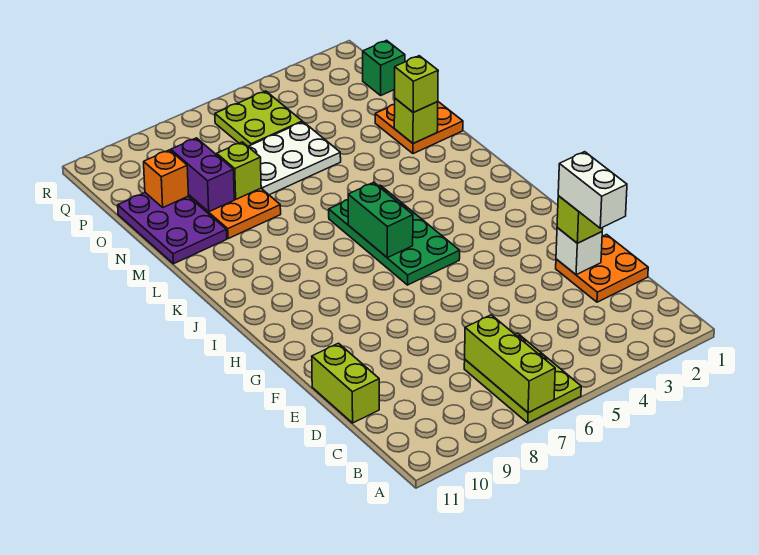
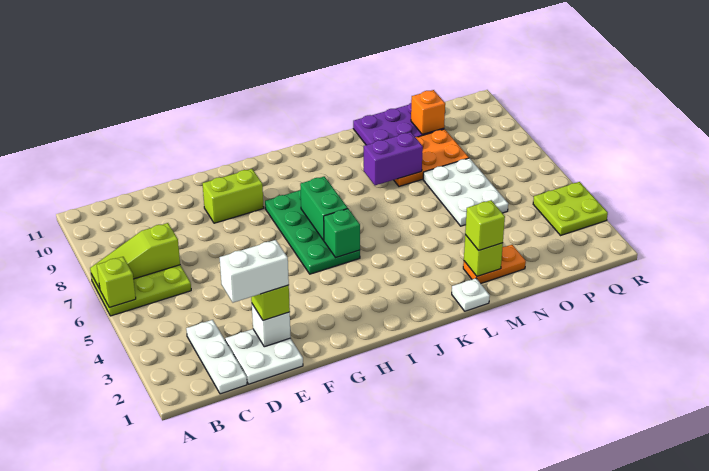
lime 1x3 brick [465,315,555,413] -> lime 1x3 slope [90,223,180,289]
none -> white 1x3 plate [186,320,247,394]
orange 2x2 plate [556,235,648,302] -> white 2x2 plate [225,329,303,384]
lime 1x2 brick [312,343,379,423] -> lime 1x2 brick moved to [203,169,264,223]
green 2x4 plate [329,185,460,285] -> green 2x4 plate turned to [265,190,360,274]
green 1x2 brick [348,182,413,258] -> green 1x2 brick turned to [300,176,348,240]
none -> white 1x1 plate [452,278,490,311]
orange 2x2 plate [375,102,463,154] -> orange 1x2 plate [463,245,526,283]
lime 1x1 brick [217,142,261,199] -> lime 1x1 brick moved to [97,257,136,307]
purple 1x2 brick [171,138,234,212] -> purple 1x2 brick moved to [364,132,423,185]
green 1x1 brick [363,40,405,95] -> green 1x1 brick moved to [324,209,360,258]
lime 2x2 plate [215,91,302,146] -> lime 2x2 plate moved to [533,182,608,235]

